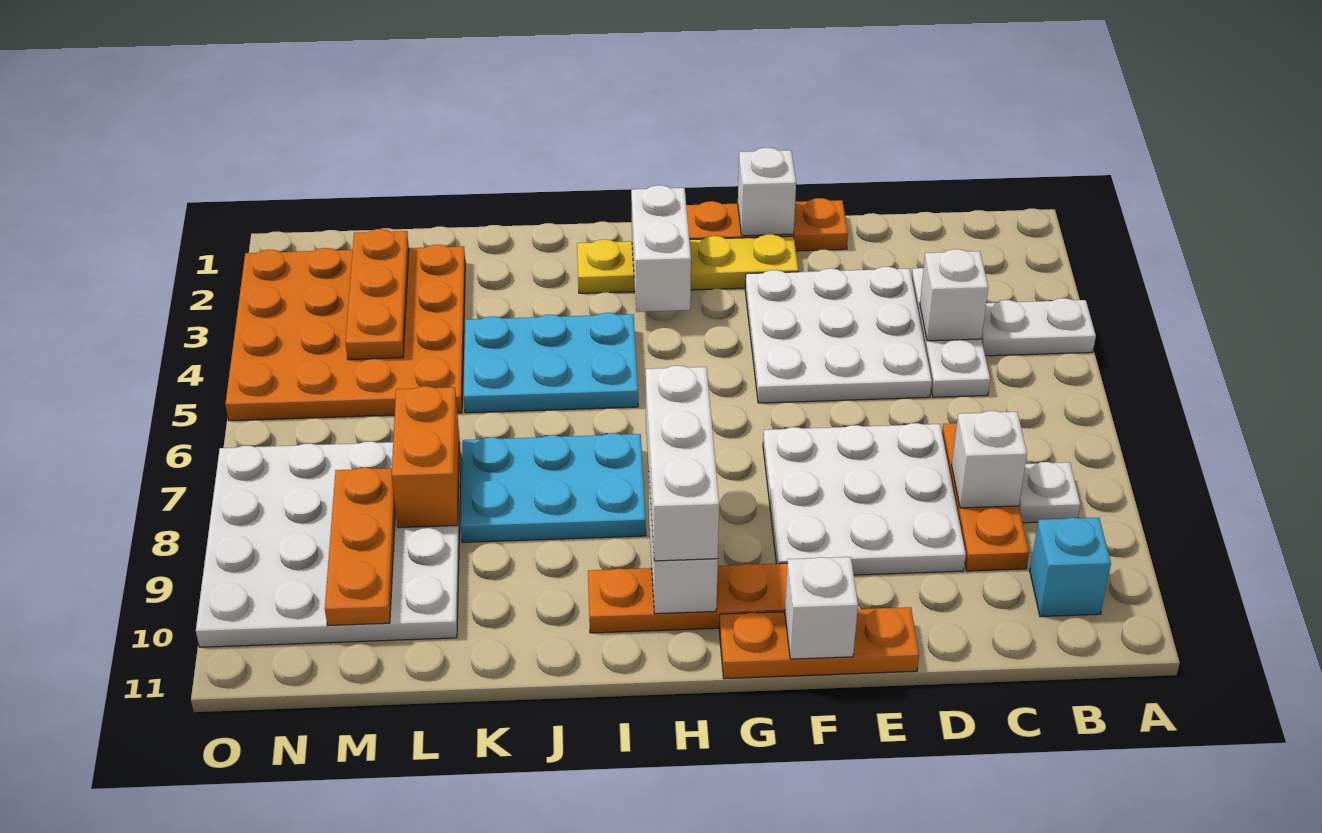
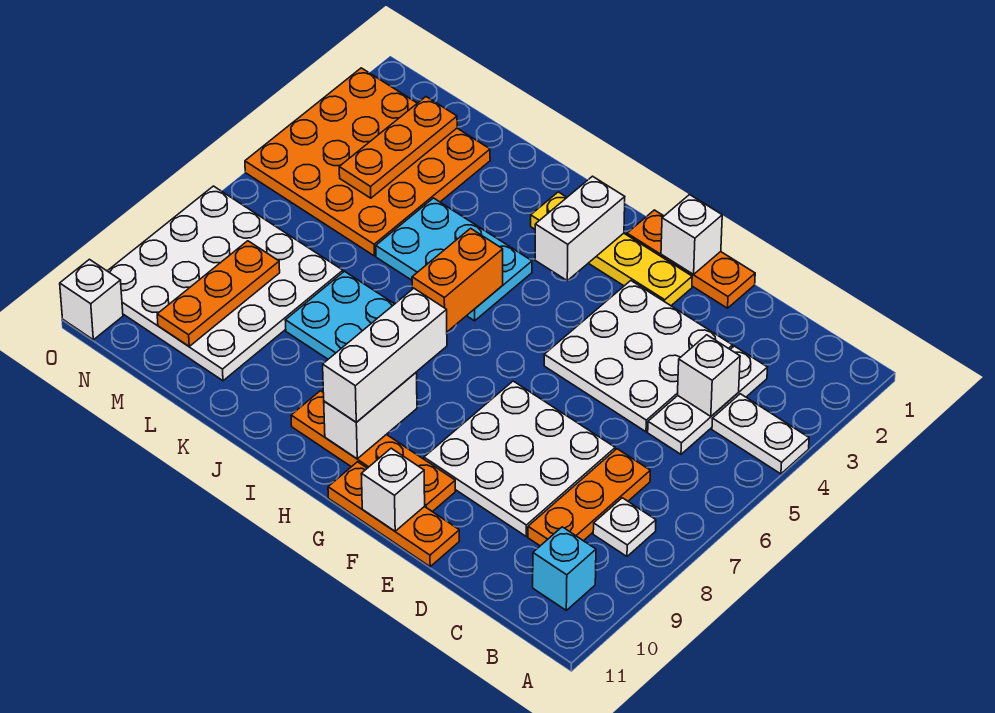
white 1x1 brick [952,411,1027,508] -> white 1x1 brick moved to [60,259,123,340]
orange 1x2 brick [392,386,460,528] -> orange 1x2 brick moved to [412,228,503,332]

